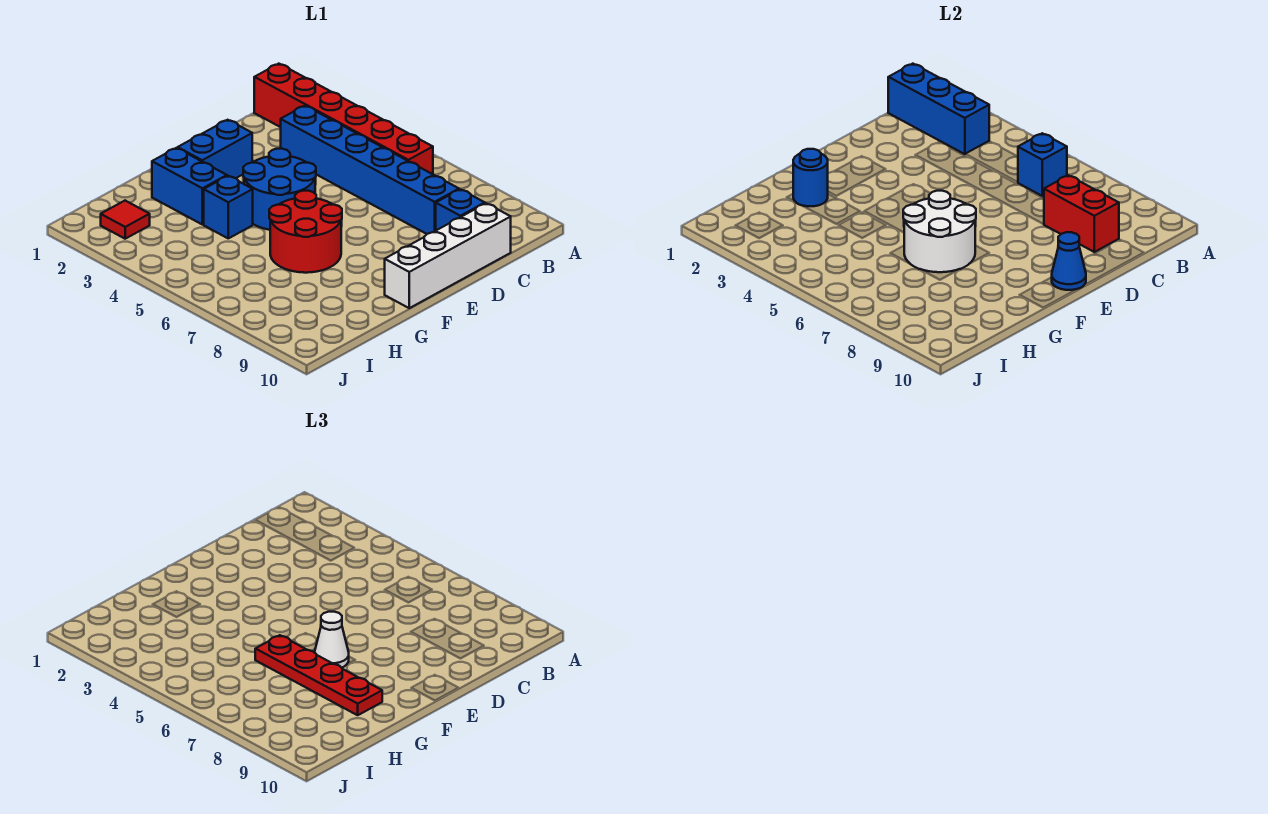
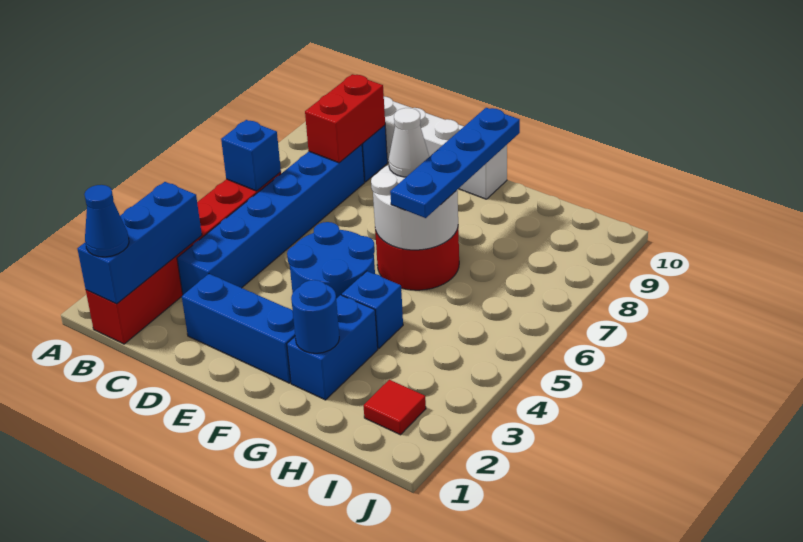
blue 1x2 brick [178,120,252,178] -> blue 1x3 brick [182,274,295,383]
blue 1x1 cone [1052,232,1086,290] -> blue 1x1 cone moved to [84,185,129,257]
red 1x4 plate [255,635,382,715] -> blue 1x4 plate [390,108,520,218]

